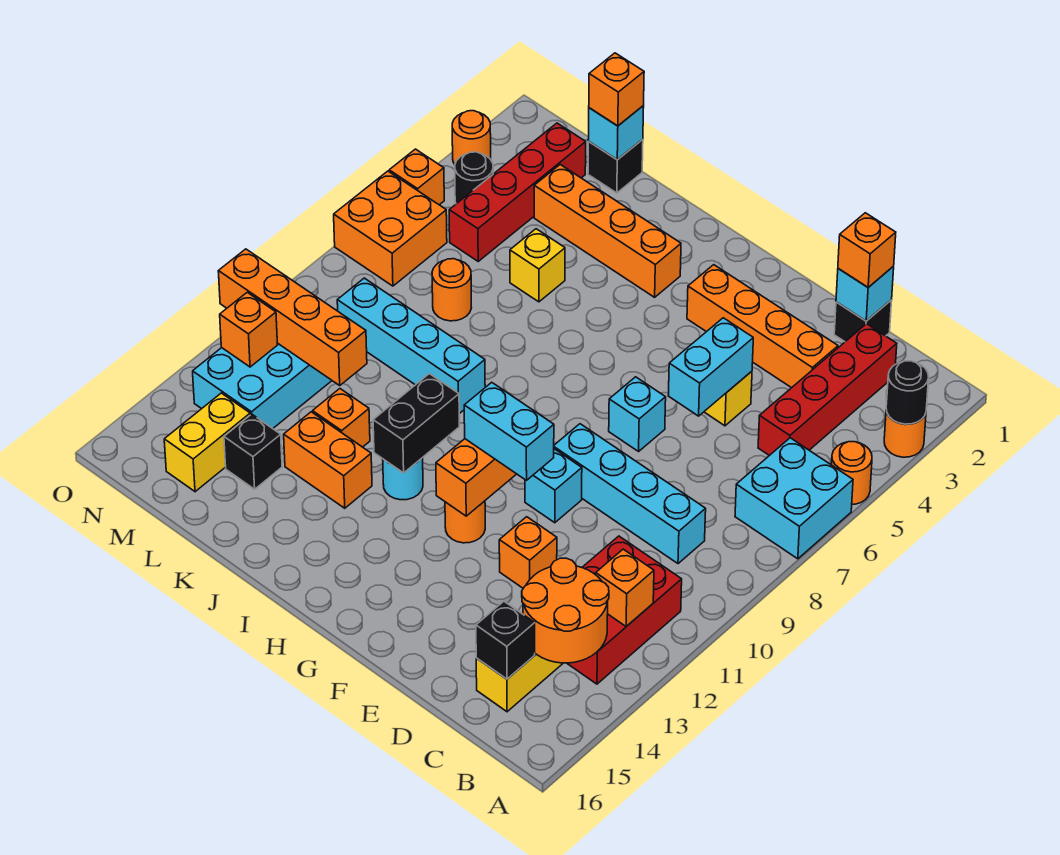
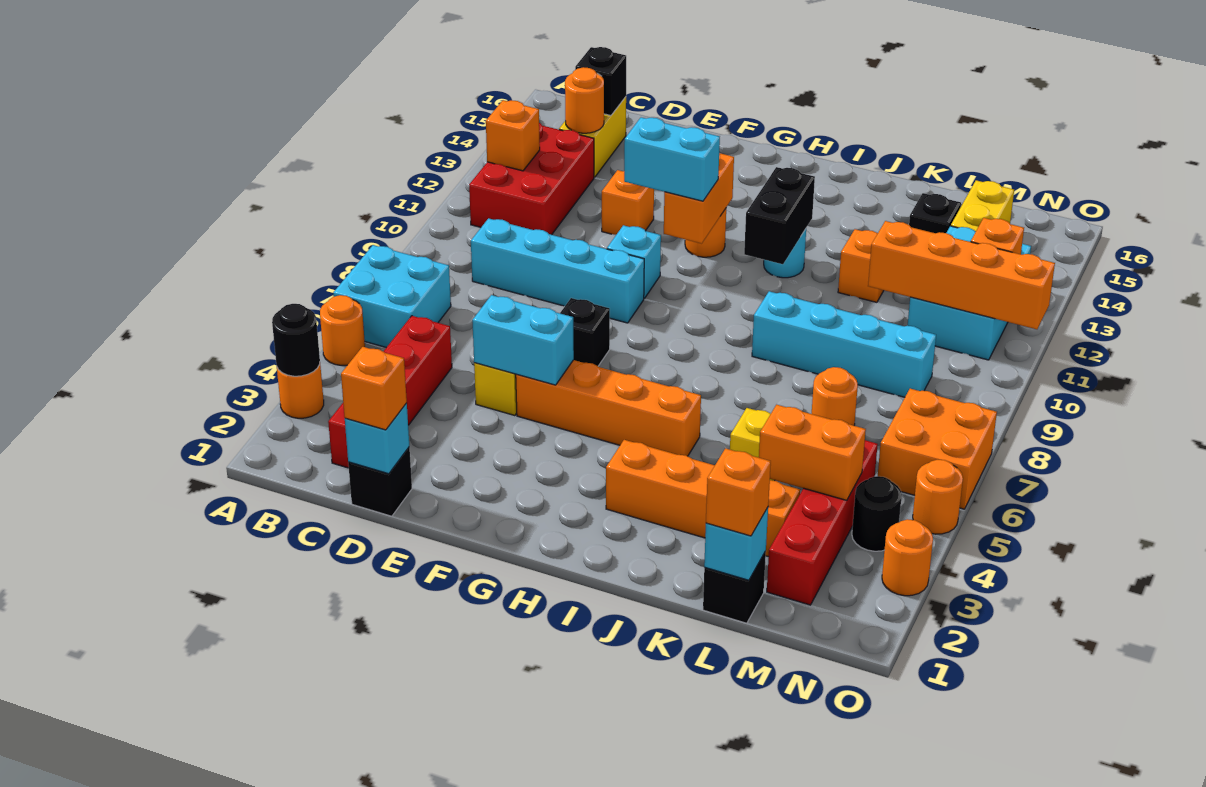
orange 2x2 round brick [522,558,609,663] -> orange 1x1 round brick [565,67,604,133]
orange 1x4 brick [687,265,838,388] -> orange 1x4 brick moved to [516,360,701,456]
cyan 1x2 brick [668,318,753,416] -> cyan 1x2 brick turned to [472,295,574,385]
cyan 1x1 brick [609,377,666,451] -> black 1x1 brick [560,298,610,366]
orange 1x2 brick [284,412,372,508] -> orange 1x2 brick moved to [759,405,866,500]
orange 1x1 brick [389,149,444,205] -> orange 1x1 round brick [913,460,963,534]

